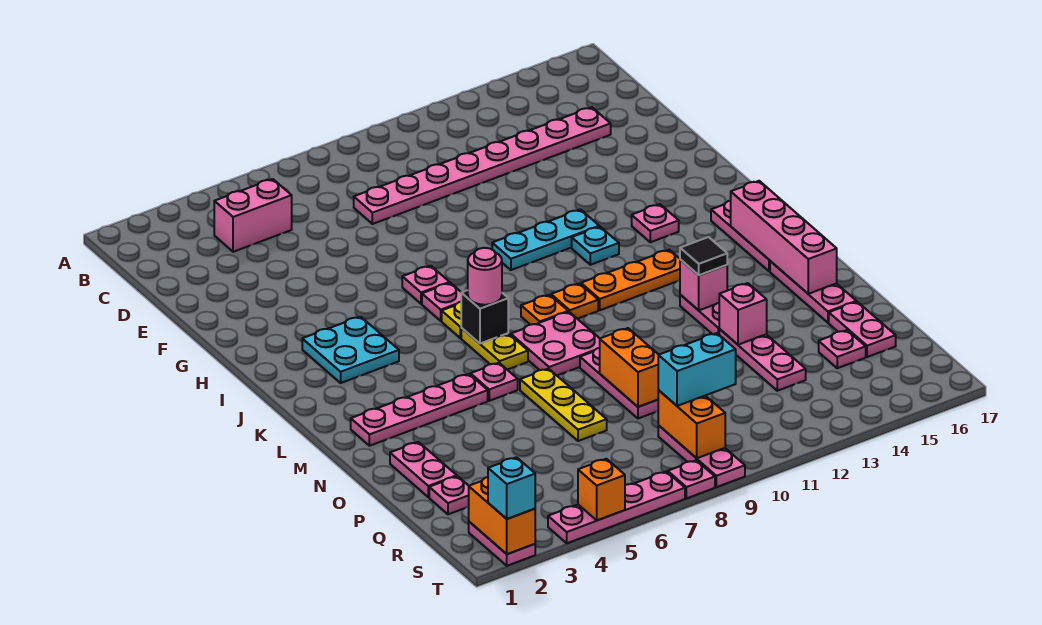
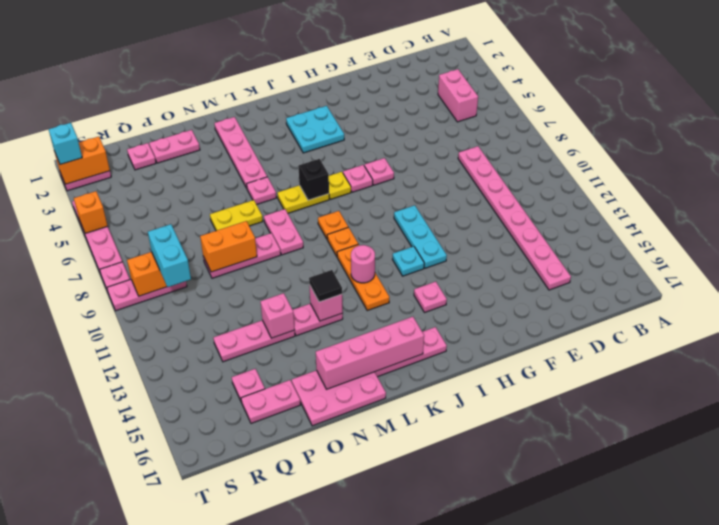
pink 1x1 round brick [468,248,502,305] -> pink 1x1 round brick moved to [351,245,375,283]
pink 2x2 plate [511,312,600,375] -> pink 1x2 plate [264,209,303,255]
pink 1x3 plate [770,261,856,323] -> pink 2x3 plate [292,370,386,426]
yellow 1x3 plate [520,369,607,441] -> yellow 1x2 plate [210,200,263,231]

